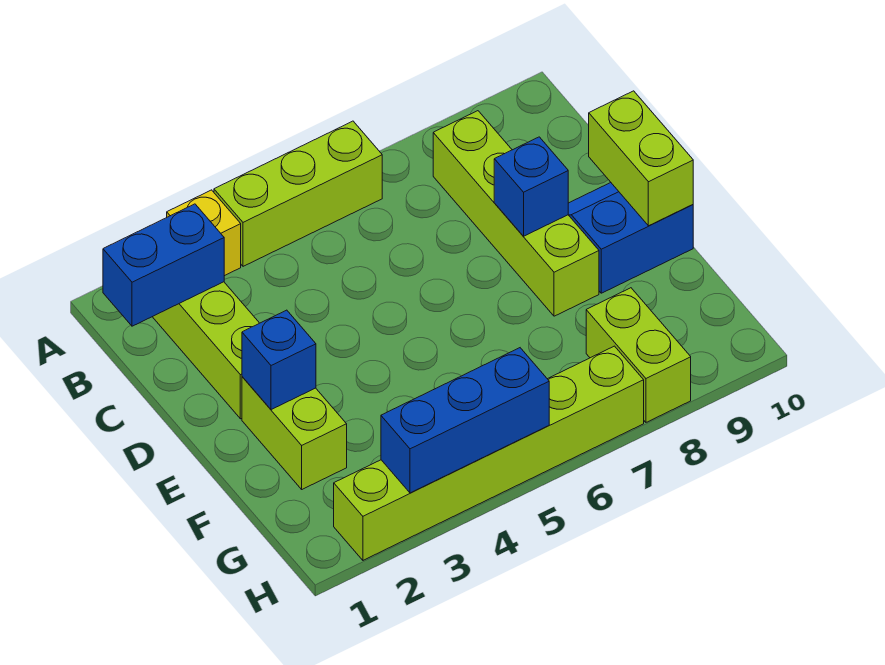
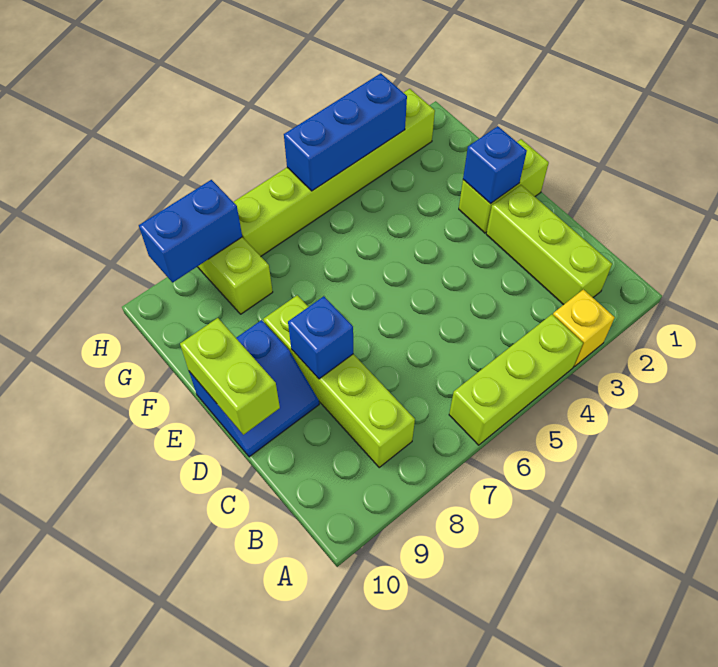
blue 1x2 brick [103,204,224,326] -> blue 1x2 brick moved to [139,180,242,283]
lime 1x2 brick [242,377,347,489] -> lime 1x2 brick turned to [459,139,549,233]

